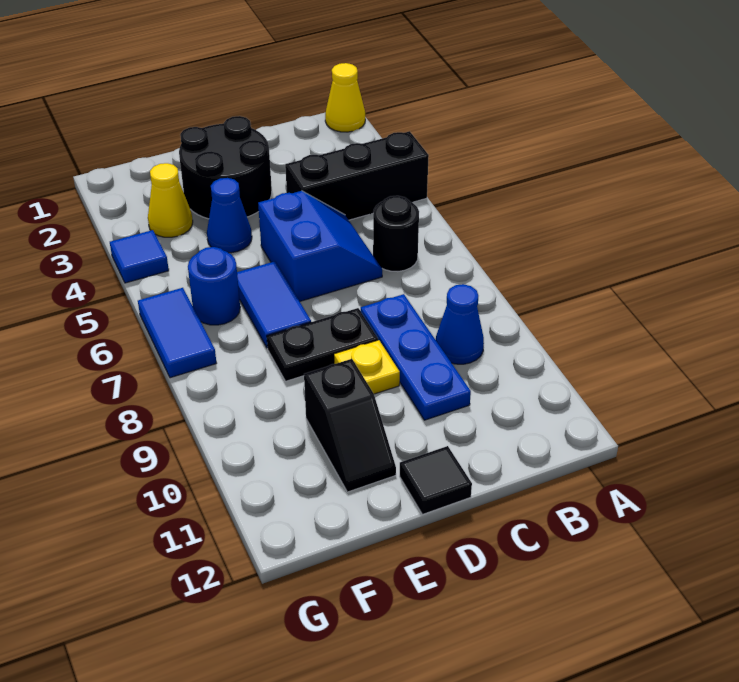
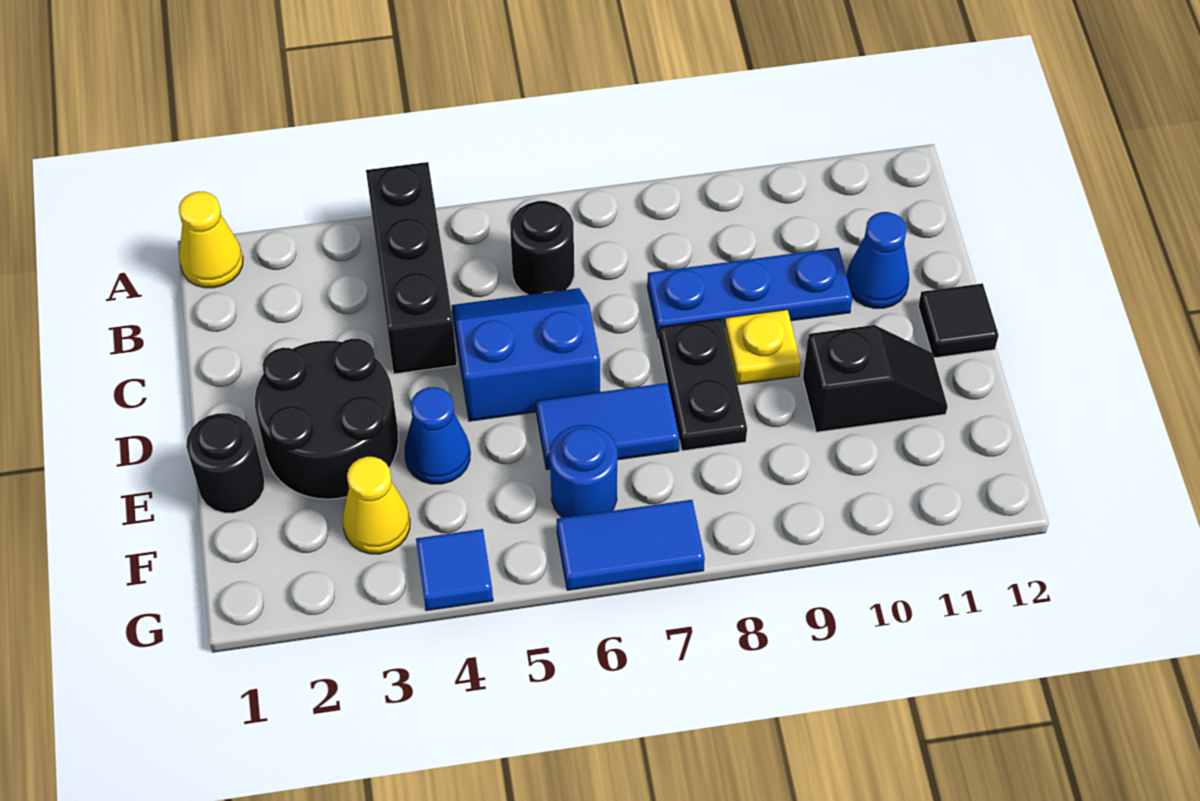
blue 1x1 cone [436,284,484,364] -> blue 1x1 cone moved to [846,212,909,308]
none -> black 1x1 round brick [186,413,265,513]

